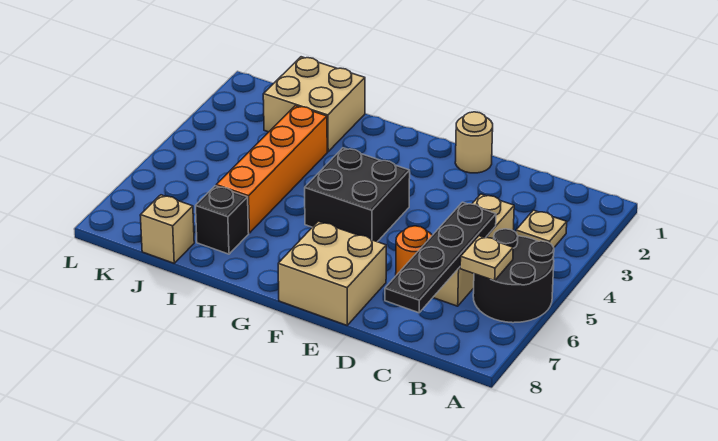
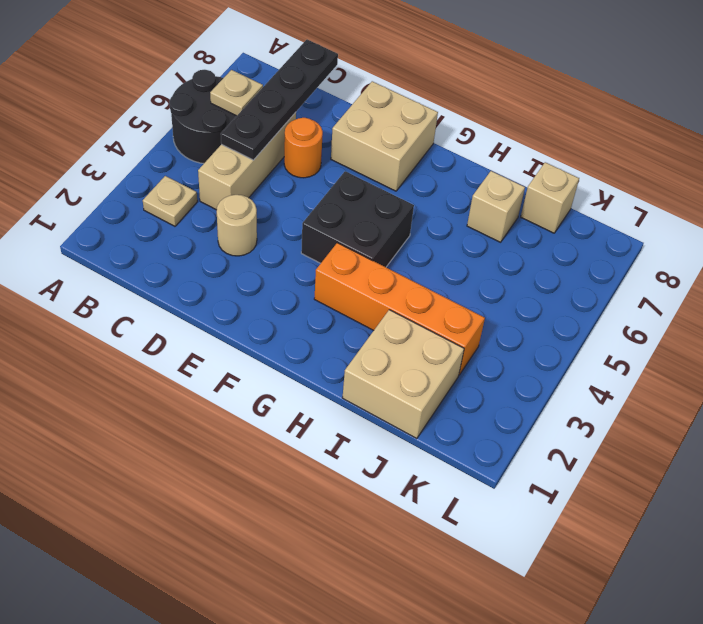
tan 1x1 round brick [455,112,493,173] -> tan 1x1 round brick moved to [217,195,257,256]
orange 1x4 brick [216,106,327,233] -> orange 1x4 brick turned to [314,243,485,375]
black 1x1 brick [196,186,249,254] -> tan 1x1 brick [467,171,525,242]

